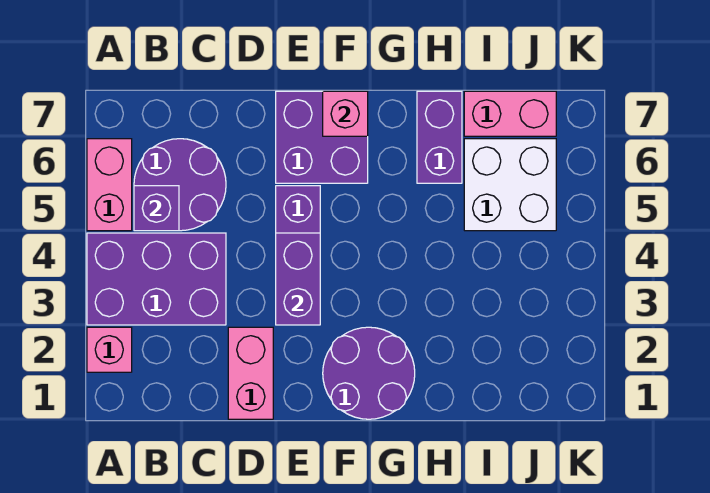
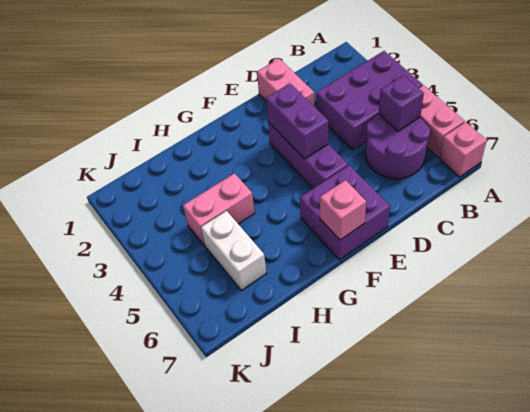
pink 1x1 brick [87,327,132,372] -> pink 1x1 brick moved to [440,122,487,177]
purple 2x2 round brick [323,327,415,419] -> none
purple 1x2 brick [417,91,462,183] -> none
white 2x2 brick [464,139,556,231] -> white 1x2 brick [201,211,267,290]
pink 1x2 brick [464,91,556,136] -> pink 1x2 brick moved to [183,173,255,246]

